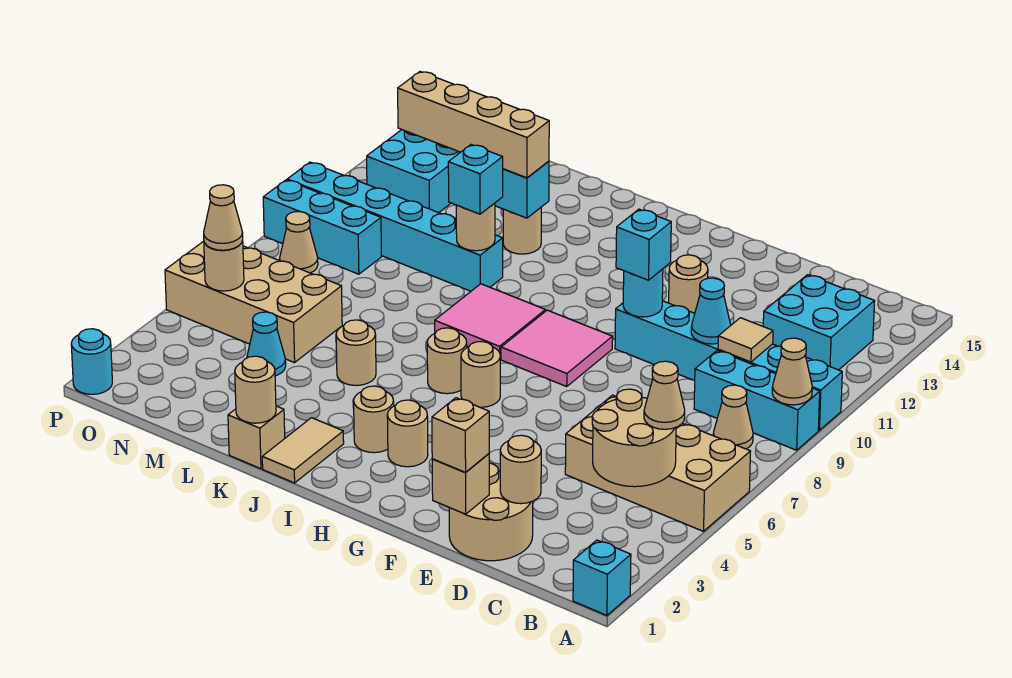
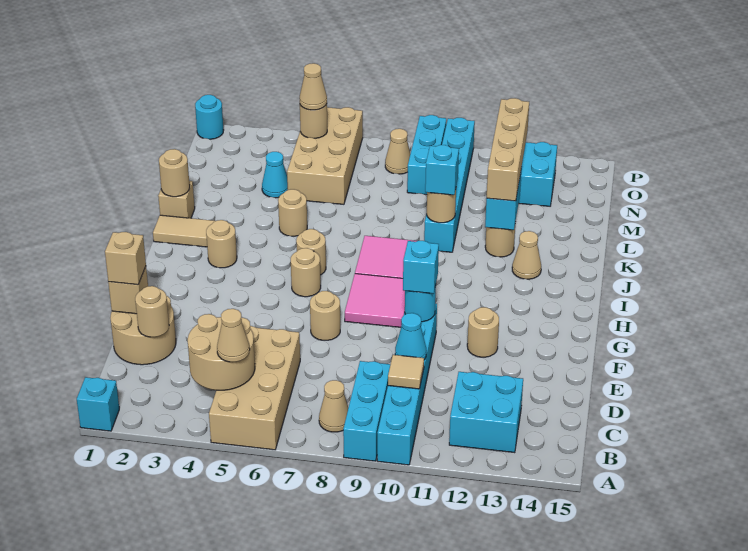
tan 1x1 cone [772,338,812,405] -> tan 1x1 cone moved to [512,231,541,279]
tan 1x1 round brick [387,400,428,467] -> tan 1x1 round brick moved to [310,291,340,340]

